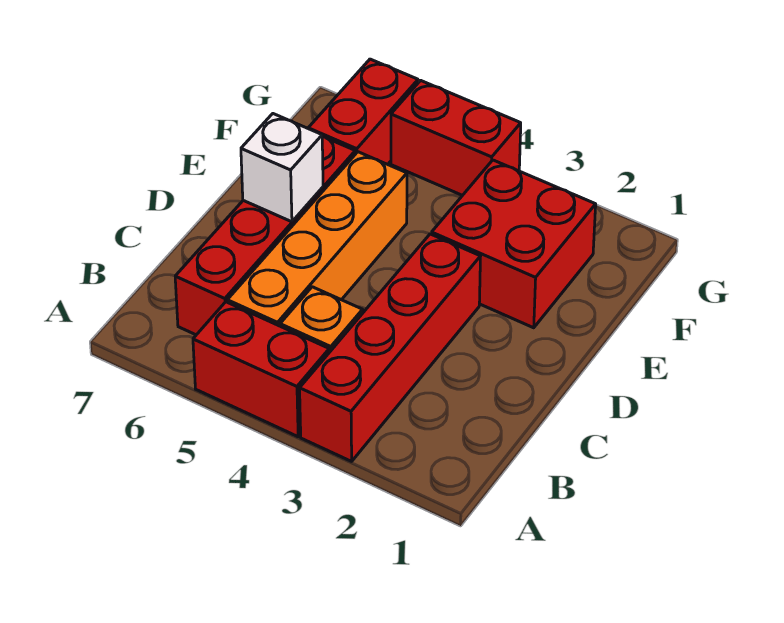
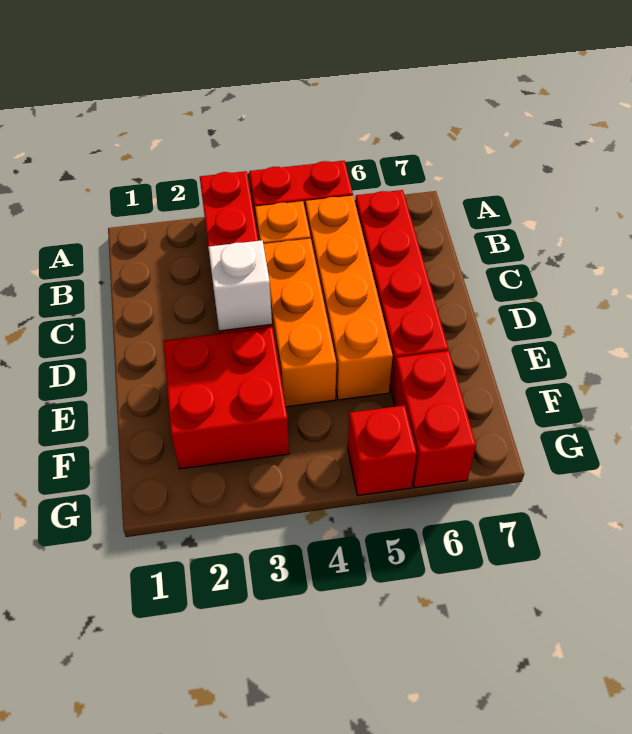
none -> orange 1x3 brick [263,239,336,407]
white 1x1 brick [241,114,323,222] -> white 1x1 brick moved to [208,240,272,331]
red 1x2 brick [391,80,521,195] -> red 1x1 brick [348,405,417,496]

